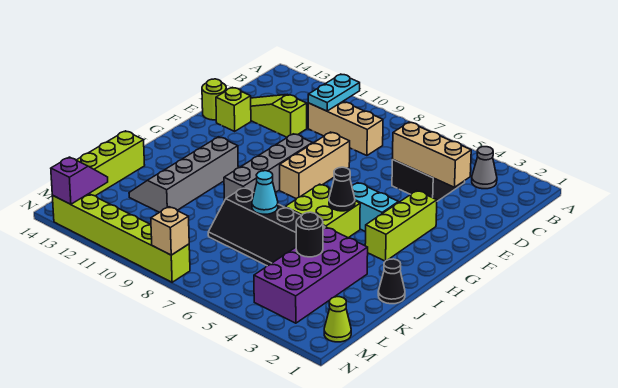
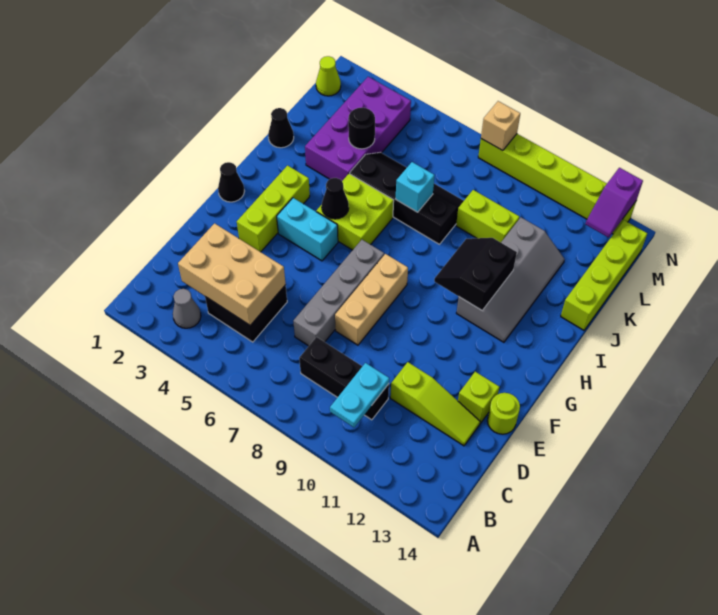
tan 1x3 brick [308,102,383,156] -> black 1x3 brick [299,337,389,420]
tan 1x3 brick [393,122,471,187] -> tan 2x3 brick [178,223,286,325]
grey 1x4 brick [224,134,312,201] -> grey 1x4 brick moved to [293,240,384,346]
none -> black 1x1 cone [218,162,244,202]
none -> black 2x2 slope [434,238,517,310]
cyan 1x1 cone [252,171,278,214] -> cyan 1x1 brick [396,162,435,212]
none -> lime 1x2 brick [456,190,519,242]

